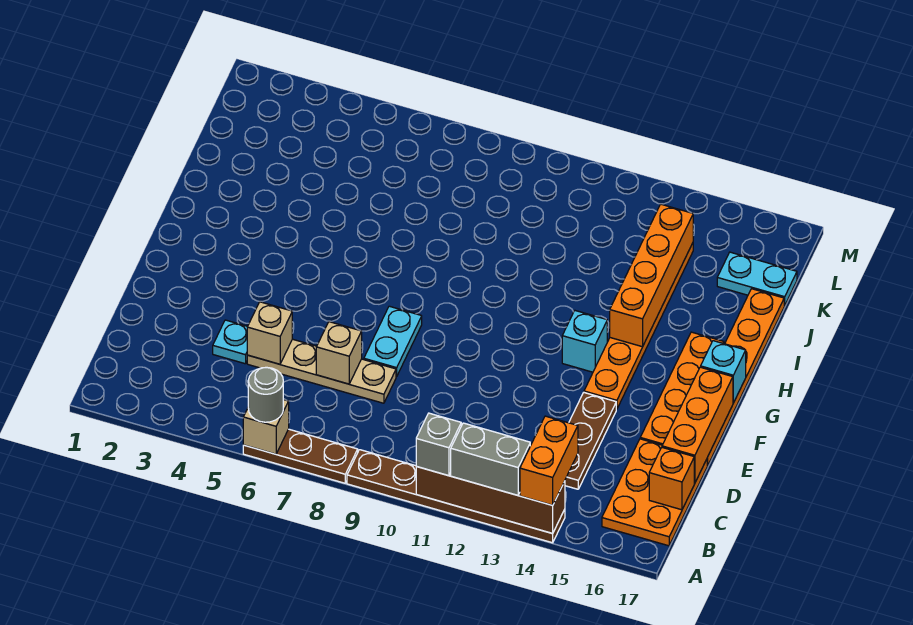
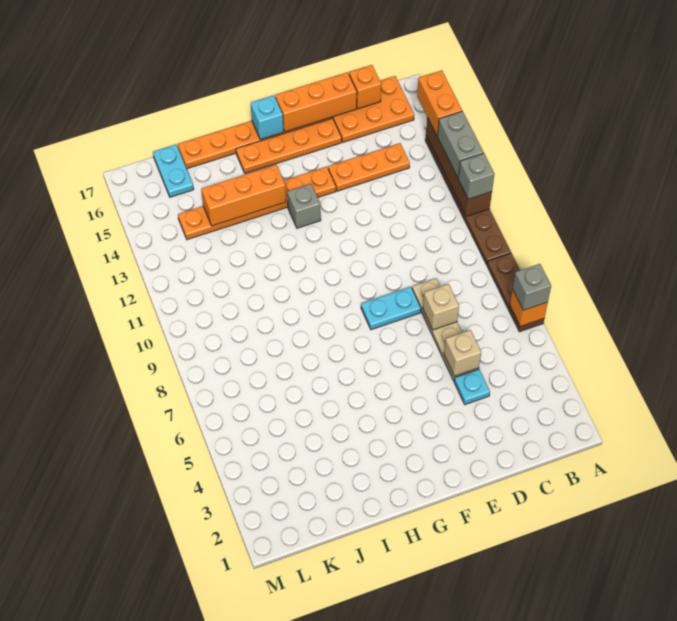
tan 1x1 brick [243,400,289,454] -> orange 1x1 brick [510,289,548,327]
grey 1x1 round brick [248,367,283,422] -> grey 1x1 brick [513,264,551,310]
orange 1x2 brick [520,416,578,505] -> orange 1x2 brick turned to [417,70,462,136]
brown 1x3 plate [565,393,616,489] -> orange 1x3 plate [328,143,410,191]
cyan 1x1 brick [562,311,607,372] -> grey 1x1 brick [287,184,321,228]
orange 1x4 brick [610,204,693,347] -> orange 1x3 brick [201,165,286,226]

